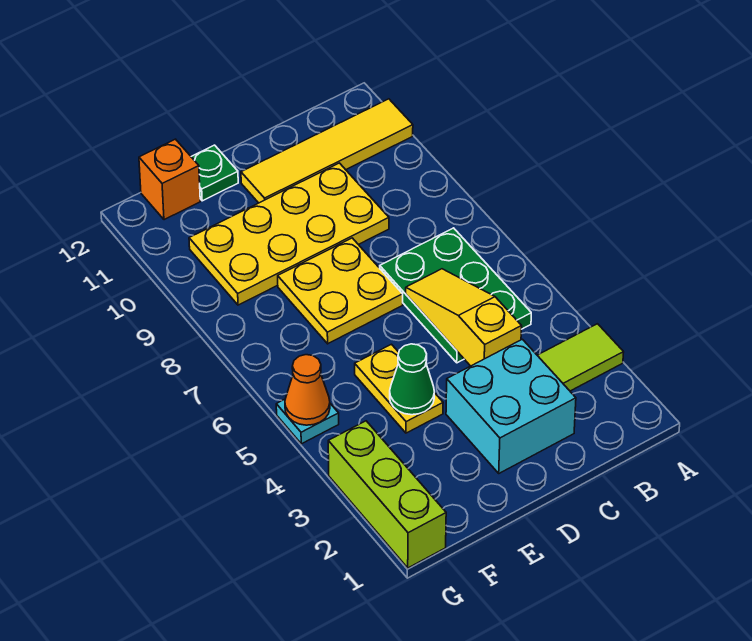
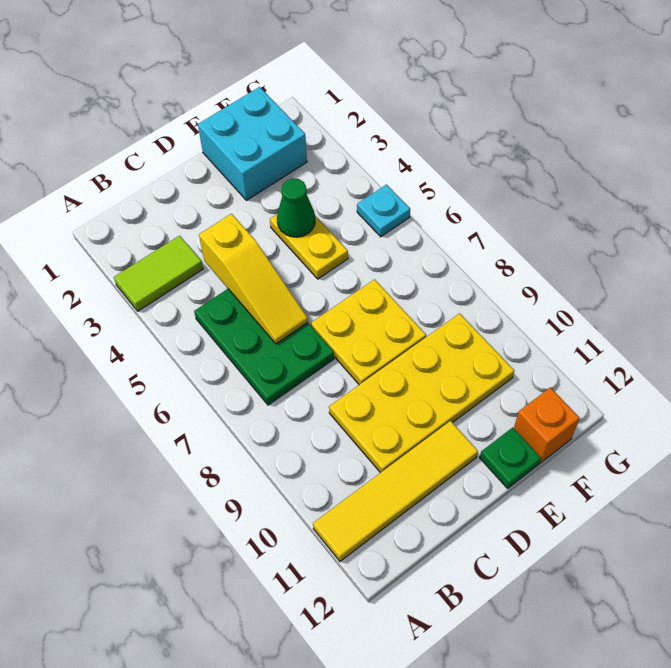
cyan 2x2 brick [446,339,576,473] -> cyan 2x2 brick moved to [198,87,307,200]
lime 1x3 brick [328,421,446,568] -> none
orange 1x1 cone [285,355,330,425] -> none

